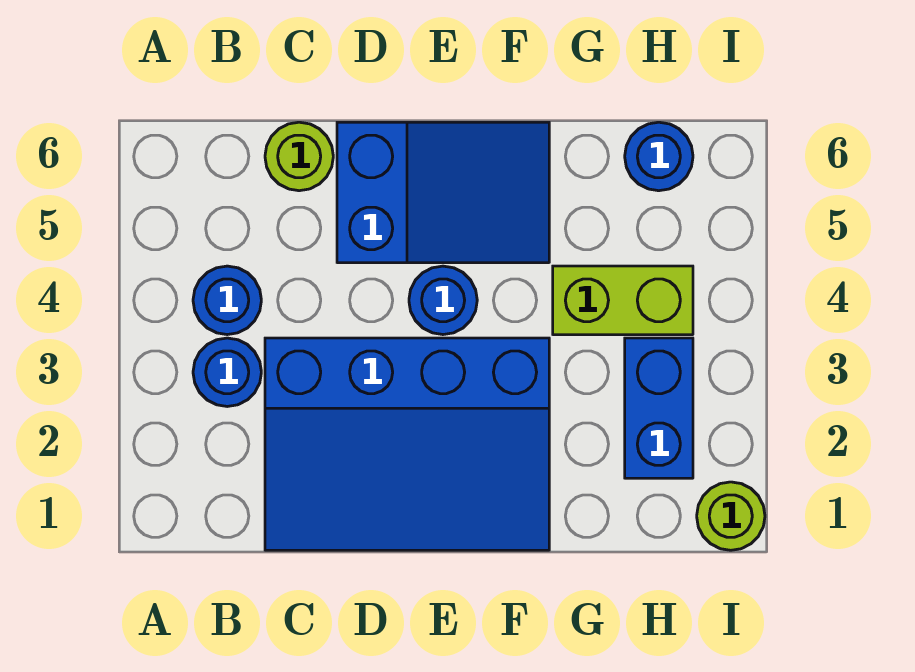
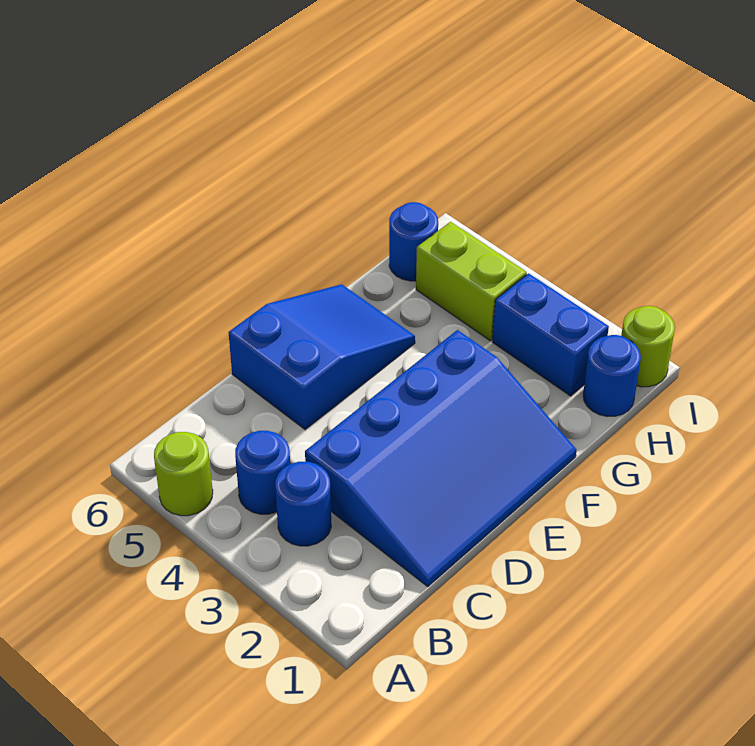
lime 1x1 round brick [265,122,333,191] -> lime 1x1 round brick moved to [154,432,213,516]
blue 1x1 round brick [409,266,477,335] -> blue 1x1 round brick moved to [583,335,641,417]
lime 1x2 brick [553,266,693,335] -> lime 1x2 brick turned to [416,222,527,341]

